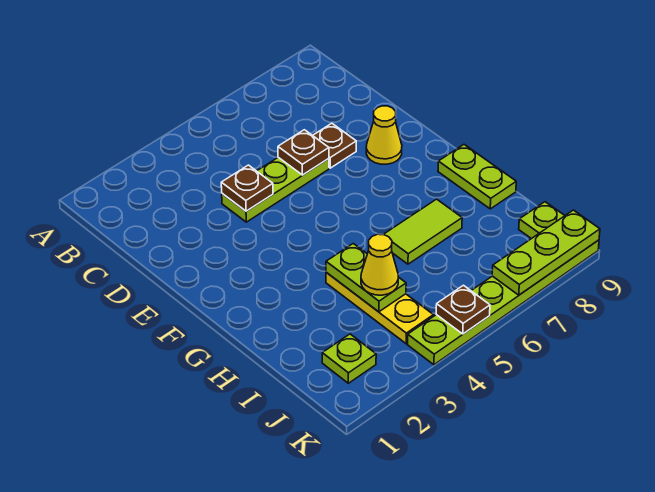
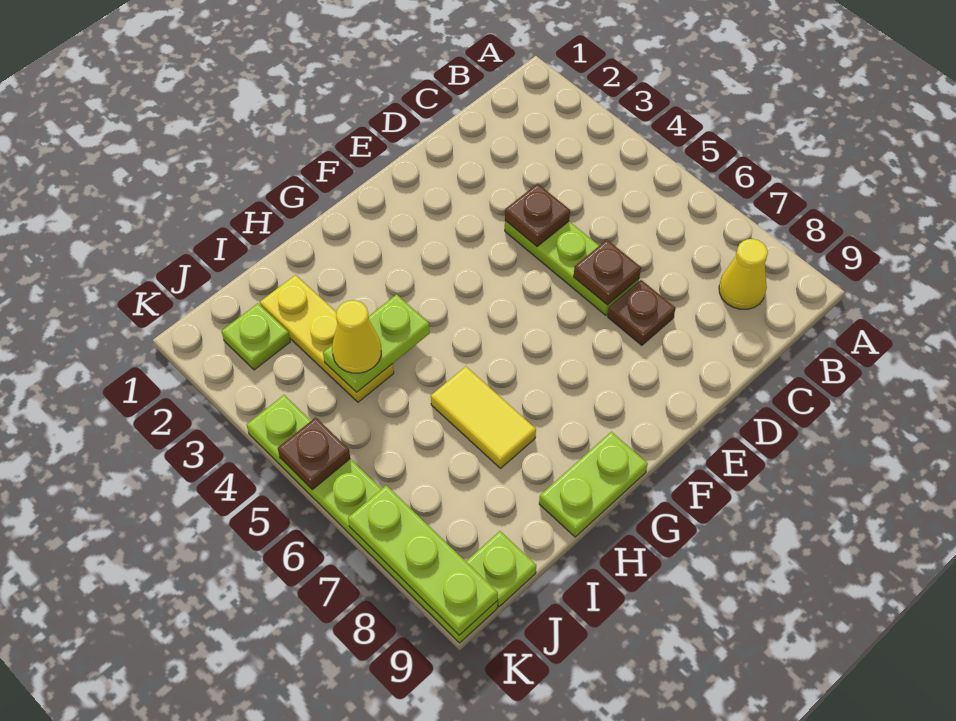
yellow 1x1 cone [366,106,402,164] -> yellow 1x1 cone moved to [719,239,768,309]
yellow 1x3 plate [326,273,433,344] -> yellow 1x3 plate turned to [260,275,394,402]
lime 1x2 tile [383,199,462,264] -> yellow 1x2 tile [431,367,536,468]

